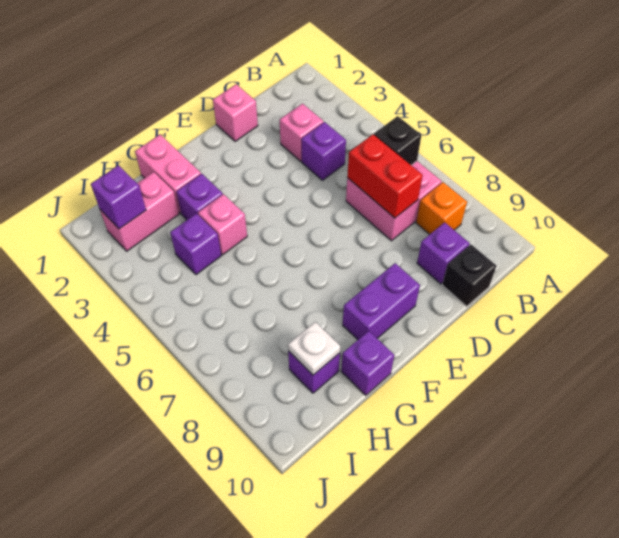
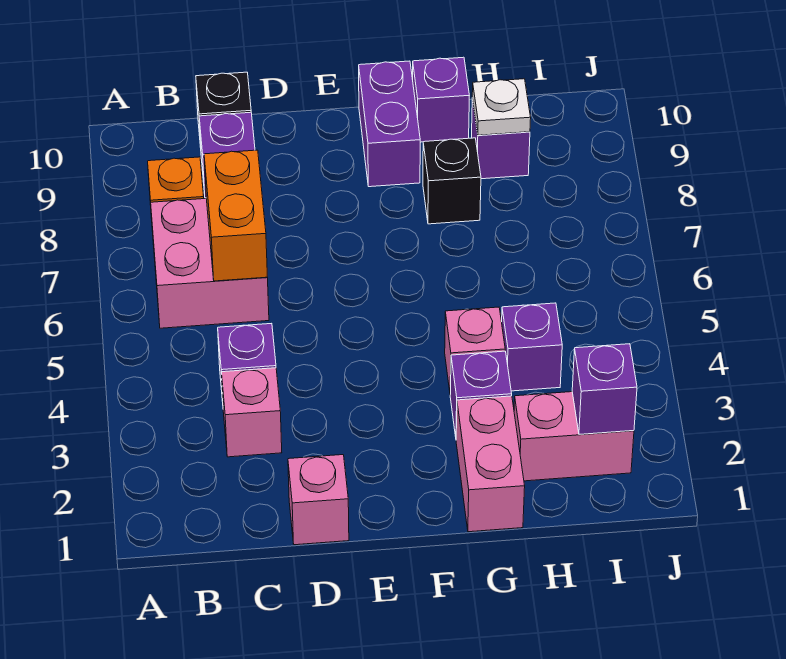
black 1x1 brick [374,116,421,165] -> black 1x1 brick moved to [423,138,481,224]
red 1x2 brick [347,135,423,218] -> orange 1x2 brick [204,150,267,281]
purple 1x2 brick [343,263,420,340] -> purple 1x2 brick turned to [359,61,420,187]

